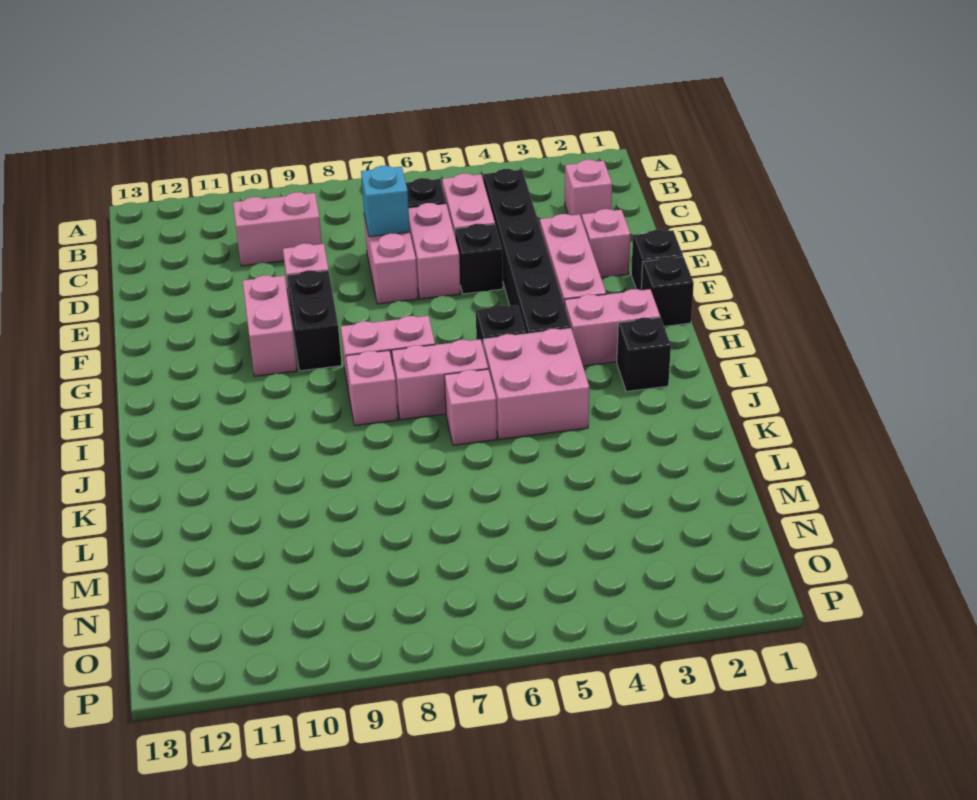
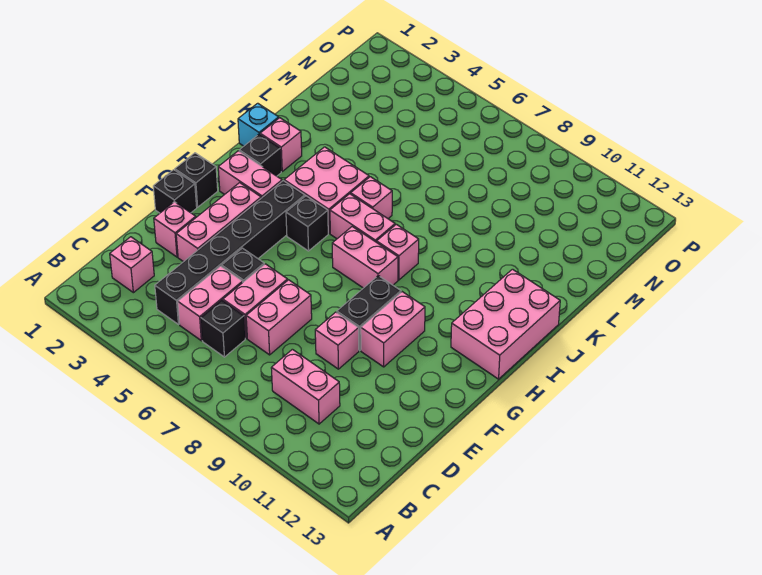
cyan 1x1 brick [361,166,410,237] -> cyan 1x1 brick moved to [238,103,279,146]
none -> pink 2x3 brick [451,269,560,379]
none -> pink 1x1 brick [260,118,302,171]

